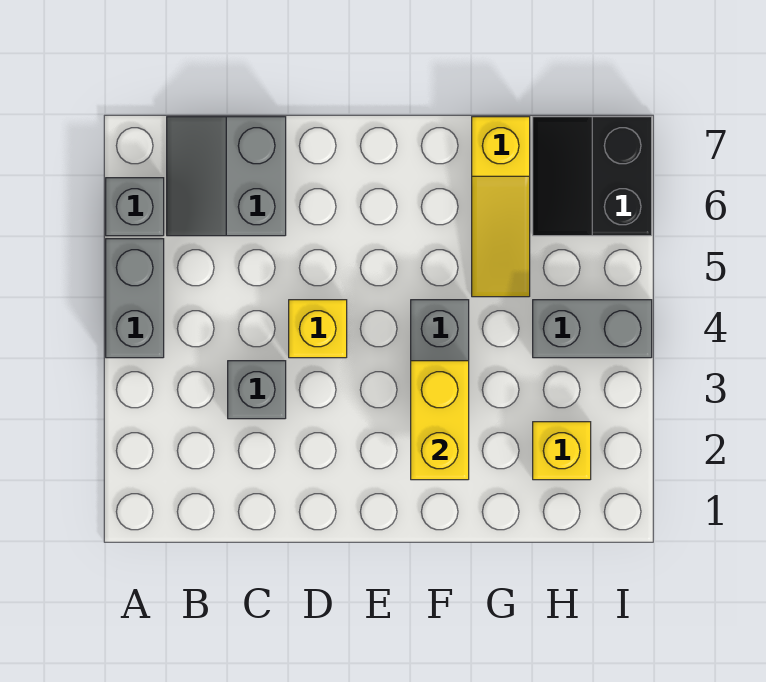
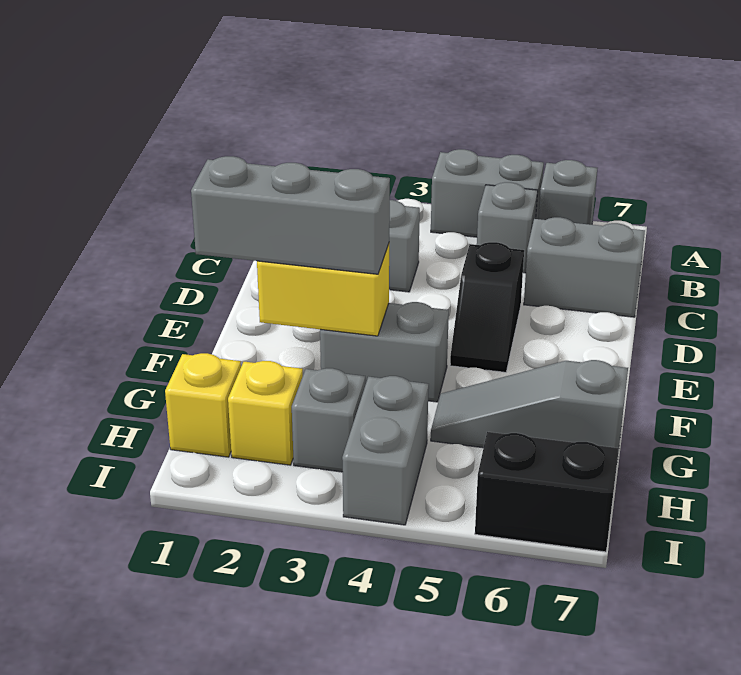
none -> grey 1x1 brick [477,182,538,273]
yellow 1x1 brick [289,300,347,358] -> yellow 1x1 brick moved to [165,353,241,457]
none -> black 1x2 slope [450,242,524,372]
none -> grey 1x3 brick [191,156,390,274]
yellow 1x3 slope [472,117,530,297] -> grey 1x3 slope [431,360,628,450]
none -> grey 1x1 brick [292,368,365,472]

